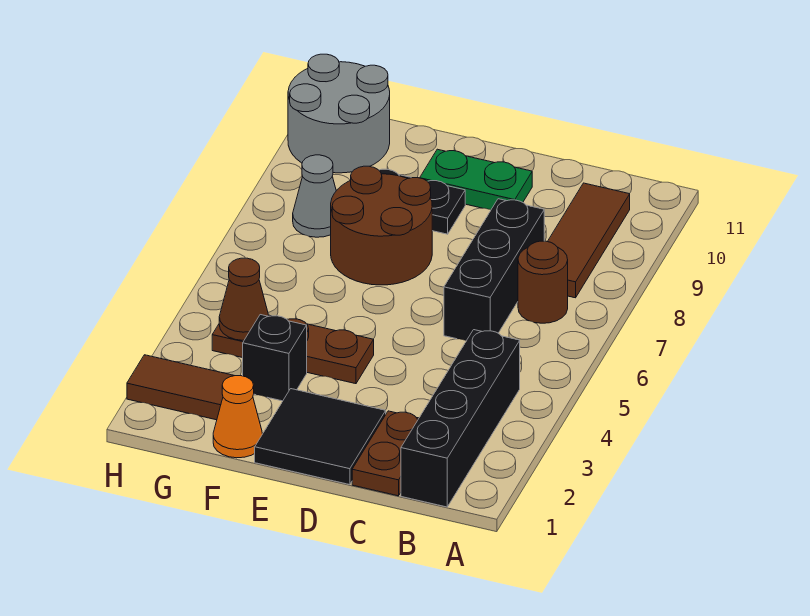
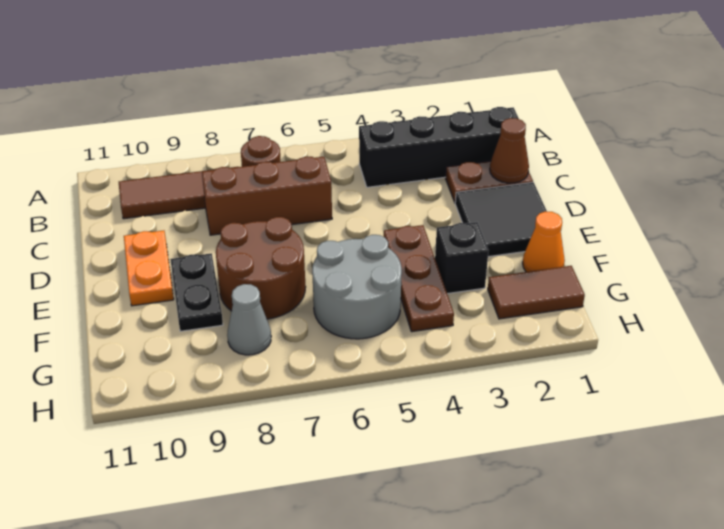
black 1x3 brick [444,199,544,341] -> brown 1x3 brick [202,157,332,235]
green 1x2 plate [420,149,532,210] -> orange 1x2 plate [124,231,174,306]
brown 1x2 tile [127,355,234,420] -> brown 1x2 tile turned to [488,266,585,319]
brown 1x1 cone [219,258,269,340] -> brown 1x1 cone moved to [490,118,529,183]
grey 2x2 round brick [288,54,390,173] -> grey 2x2 round brick moved to [312,235,402,339]

